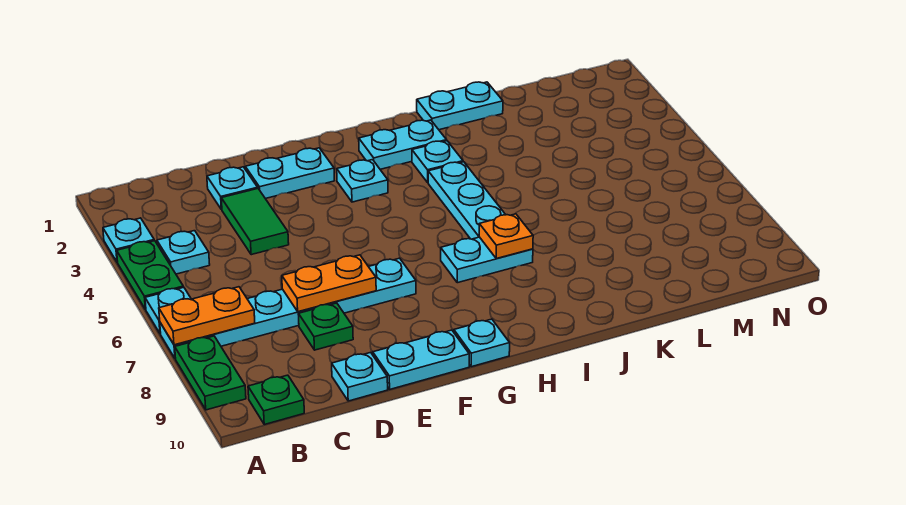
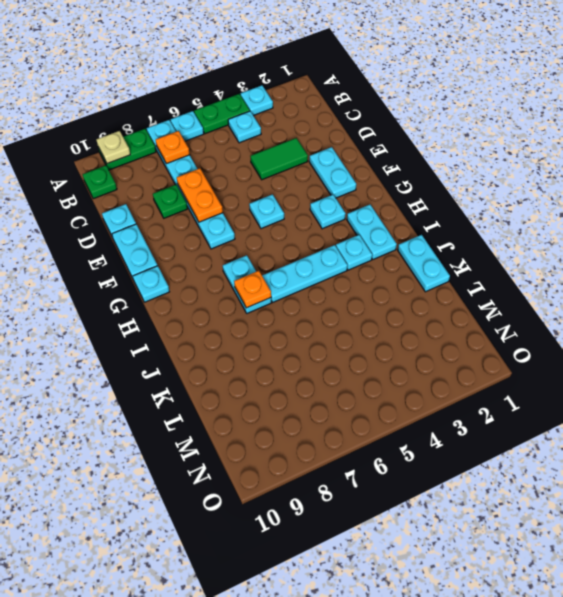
orange 1x2 plate [159,287,255,345] -> orange 1x1 plate [156,131,190,164]
none -> tan 1x1 plate [96,131,130,164]
cyan 1x1 plate [207,167,258,210] -> cyan 1x1 plate moved to [249,194,284,229]

